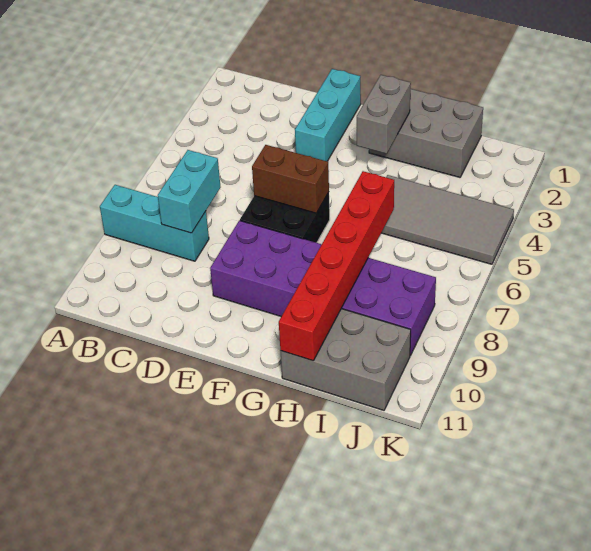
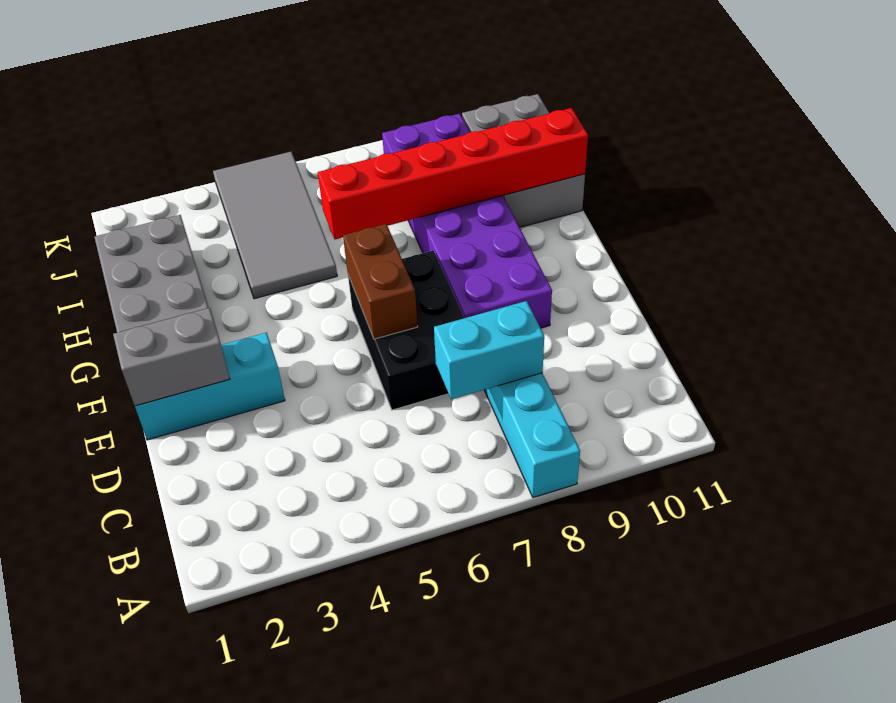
black 2x2 brick [240,192,330,243] -> black 2x3 brick [348,251,464,410]
grey 1x2 brick [357,75,411,154] -> grey 1x2 brick moved to [113,308,230,406]

